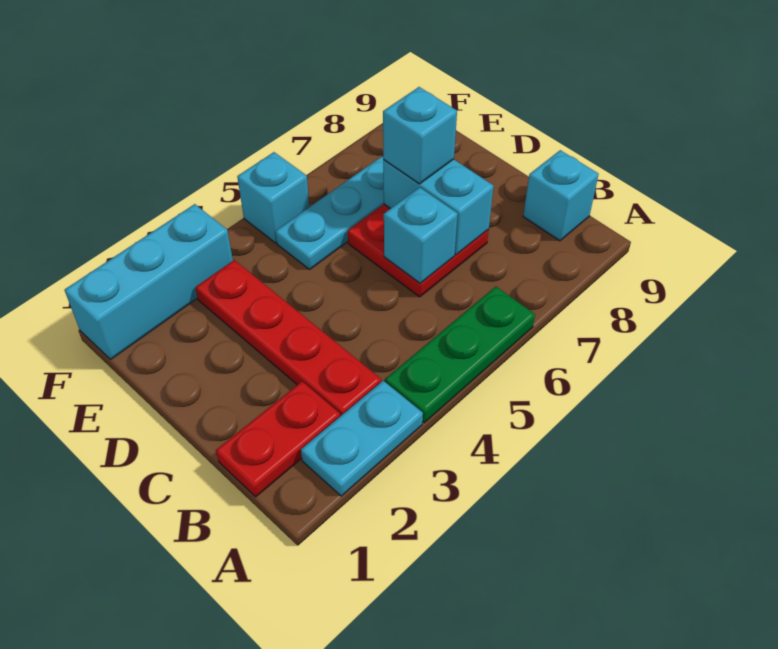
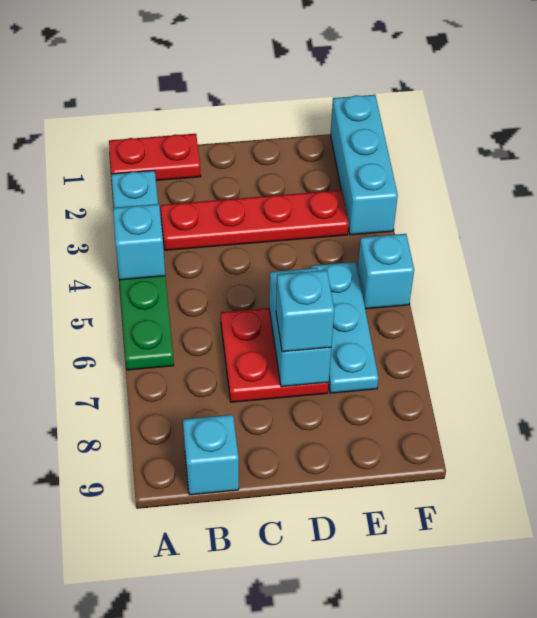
red 1x2 plate [216,381,340,497] -> red 1x2 plate turned to [109,134,201,180]
cyan 1x1 brick [384,187,458,283] -> cyan 1x1 brick moved to [113,204,165,280]
cyan 1x2 brick [383,159,493,255] -> cyan 1x2 brick turned to [269,268,331,387]

